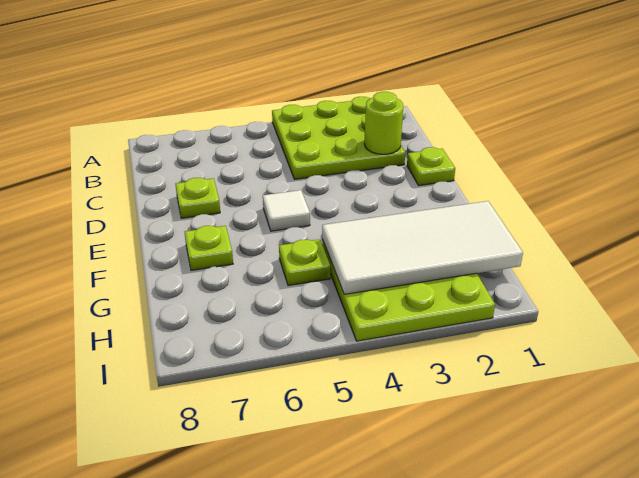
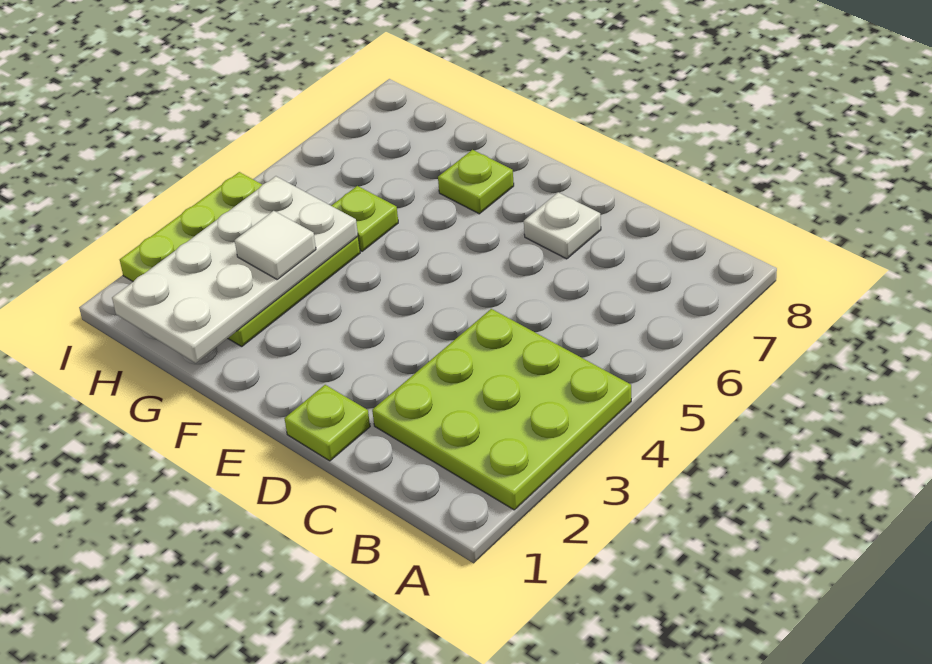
lime 1x1 round brick [364,92,403,154] -> none
lime 1x1 plate [176,178,220,218] -> white 1x1 plate [524,192,601,259]
white 1x1 tile [263,190,310,231] -> white 1x1 tile moved to [235,211,316,280]
white 2x4 tile [322,201,523,294] -> white 2x4 plate [112,176,358,363]

